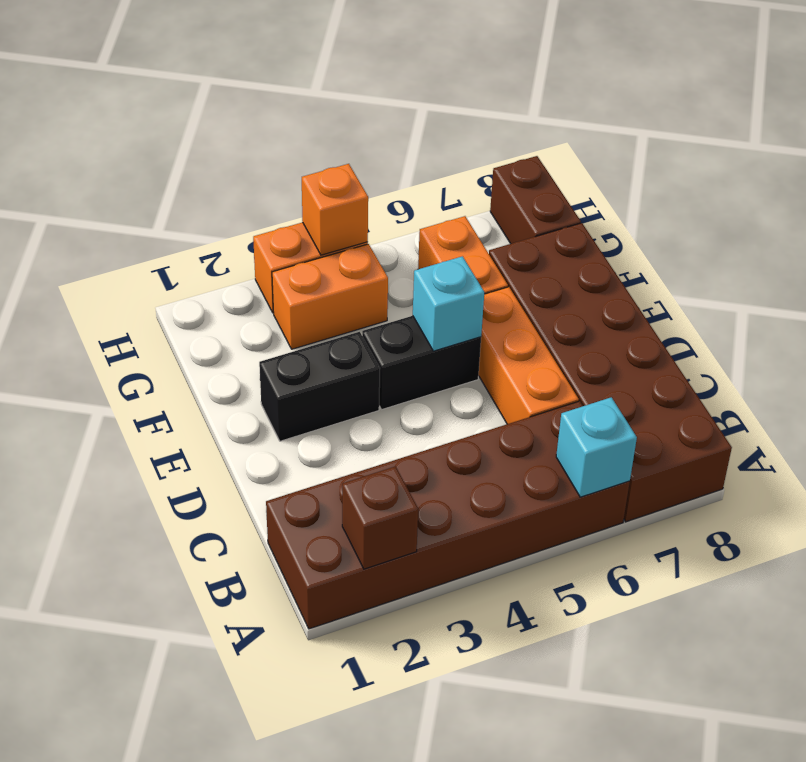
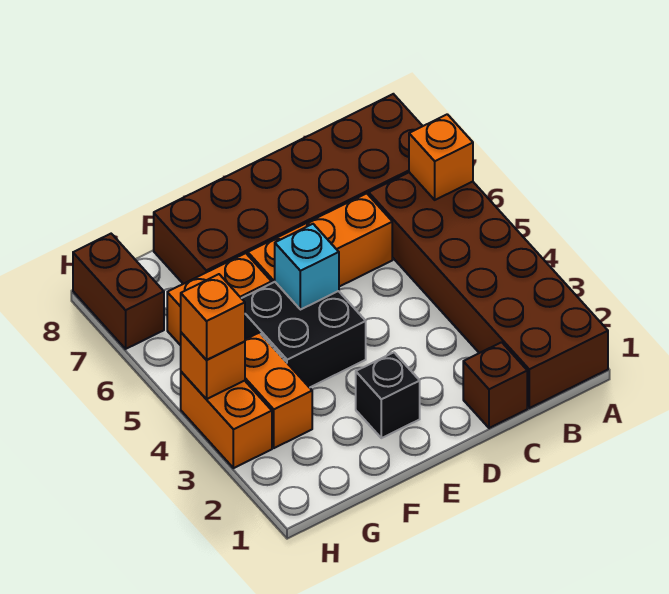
brown 1x1 brick [342,466,418,569] -> brown 1x1 brick moved to [463,342,527,428]
cyan 1x1 brick [556,397,637,497] -> orange 1x1 brick [409,114,473,200]
black 1x2 brick [259,332,380,441] -> black 1x1 brick [356,353,420,438]
black 1x2 brick [362,316,481,409] -> black 2x2 brick [241,282,366,388]
brown 1x2 brick [490,156,581,244] -> brown 1x2 brick turned to [73,234,164,349]
none -> orange 1x1 brick [181,274,245,360]

